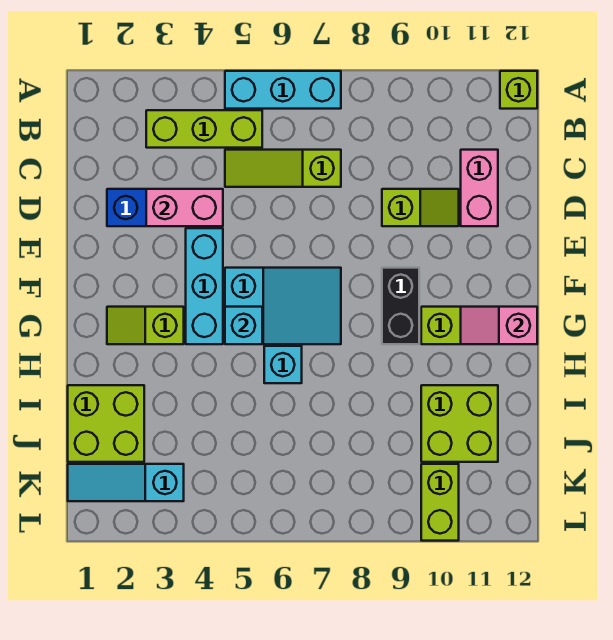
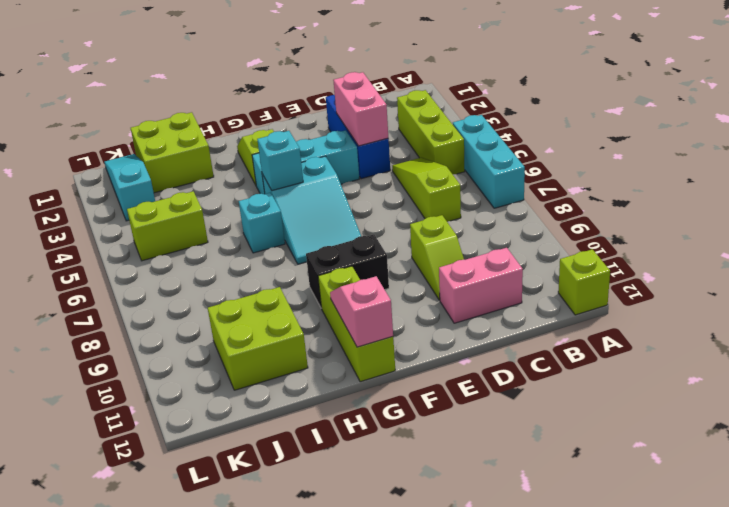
lime 1x2 brick [421,464,459,541] -> lime 1x2 brick moved to [127,191,208,261]

